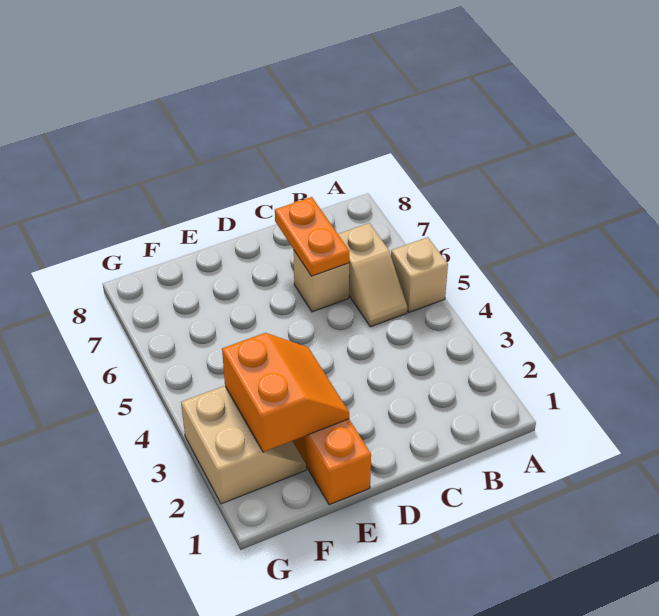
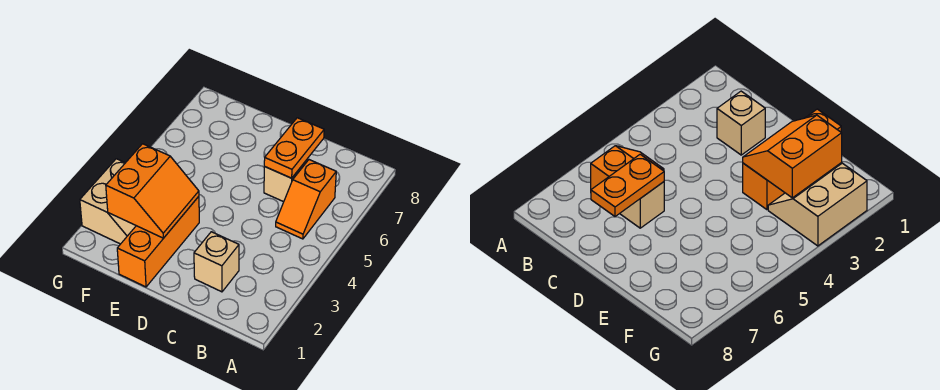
tan 1x1 brick [391,237,448,312] -> tan 1x1 brick moved to [194,232,239,292]
tan 1x2 slope [338,223,407,327] -> orange 1x2 slope [276,160,336,239]

